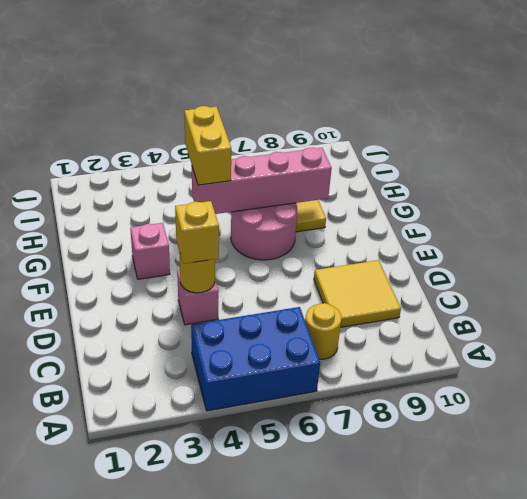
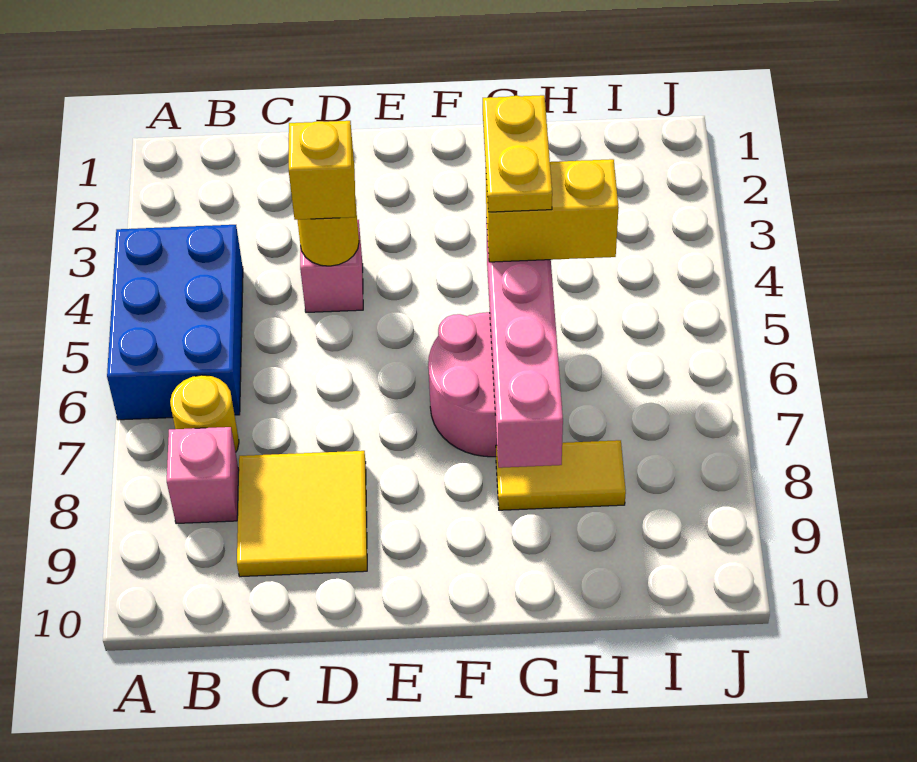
pink 1x1 brick [130,223,170,279] -> pink 1x1 brick moved to [167,427,239,524]
none -> yellow 1x2 plate [483,95,552,212]

